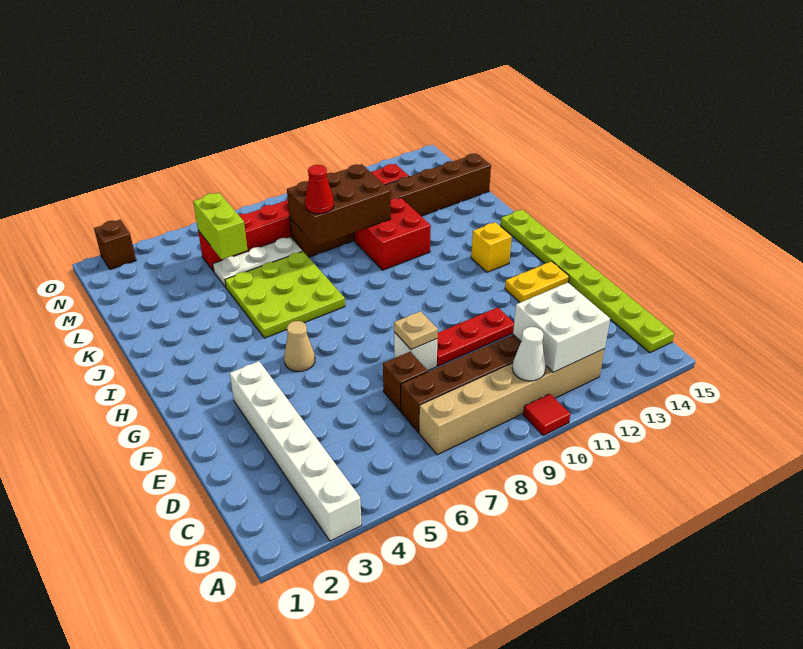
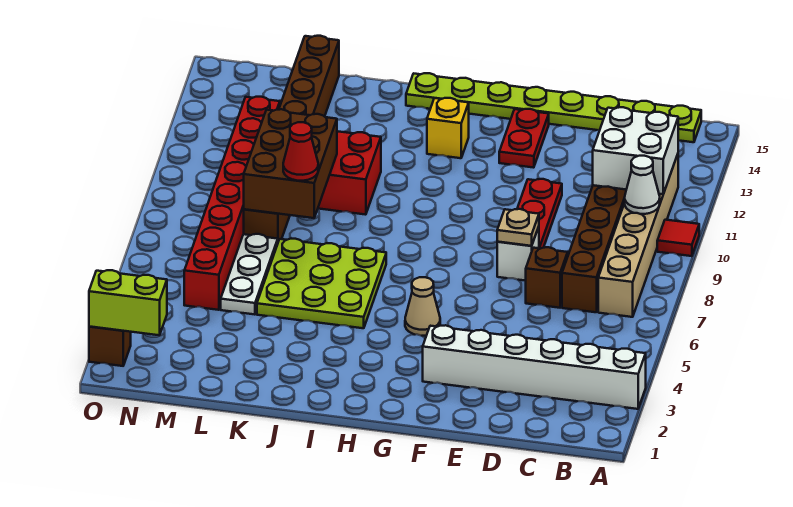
yellow 1x2 plate [505,261,569,302] -> red 1x2 plate [499,109,549,168]
lime 1x2 brick [193,193,248,259] -> lime 1x2 brick moved to [89,270,167,335]

